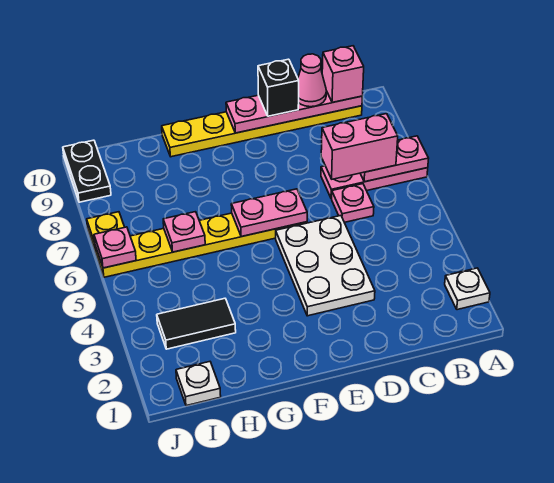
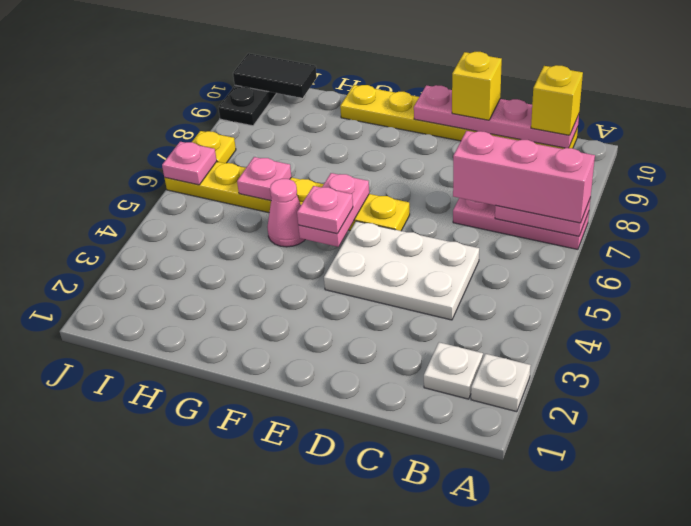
pink 1x2 brick [321,114,398,179] -> pink 1x3 brick [453,131,595,223]
pink 1x1 brick [322,46,364,103] -> yellow 1x1 brick [531,65,583,135]
pink 1x1 plate [332,184,374,222] -> pink 1x1 plate moved to [297,186,353,234]
pink 1x1 cone [298,54,326,107] -> pink 1x1 cone moved to [267,179,305,247]
white 2x3 plate [276,216,375,316] -> white 2x3 plate turned to [324,221,479,320]
black 1x1 brick [258,59,299,116] -> yellow 1x1 brick [452,52,502,120]
pink 1x2 plate [231,189,307,237] -> pink 1x2 plate turned to [298,173,369,247]
black 1x2 tile [157,298,236,349] -> black 1x2 tile moved to [233,53,317,98]
white 1x1 plate [176,362,221,406] -> white 1x1 plate moved to [424,342,483,399]

